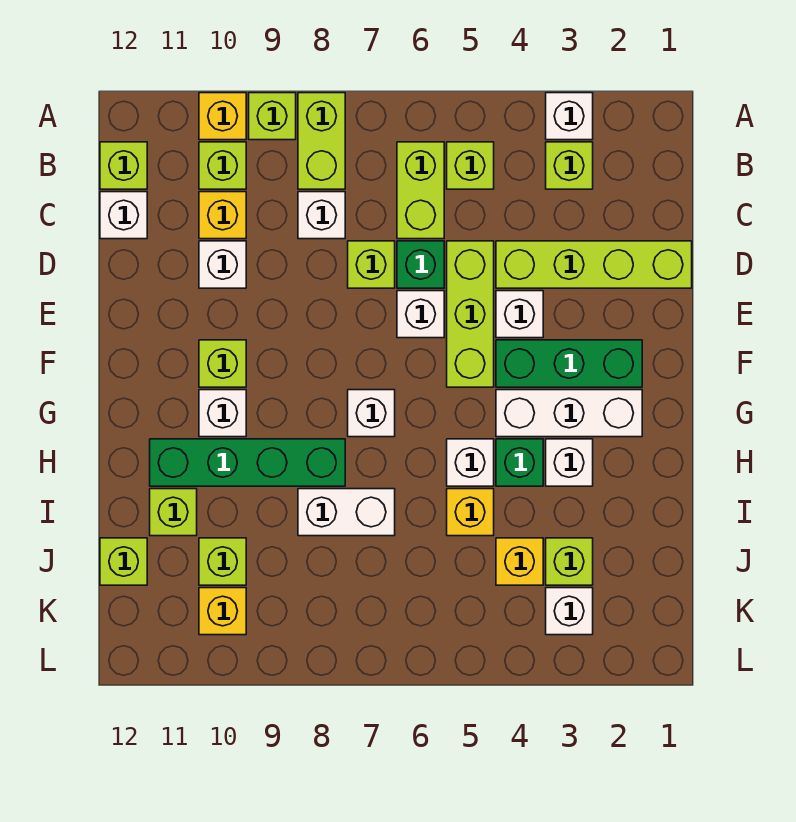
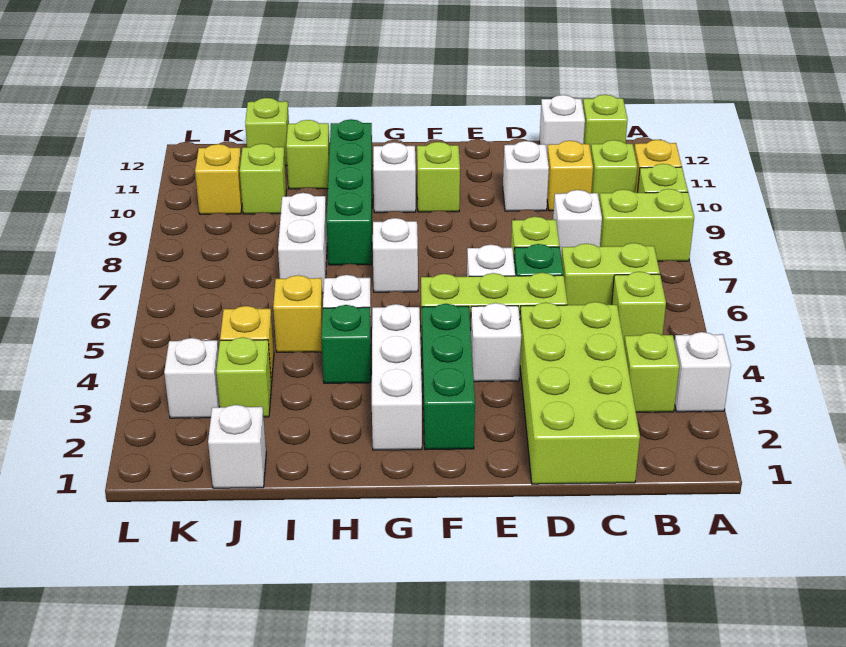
lime 1x4 brick [496,241,692,288] -> lime 2x4 brick [520,302,640,484]
white 1x1 brick [546,439,593,486] -> white 1x1 brick moved to [208,405,266,488]

